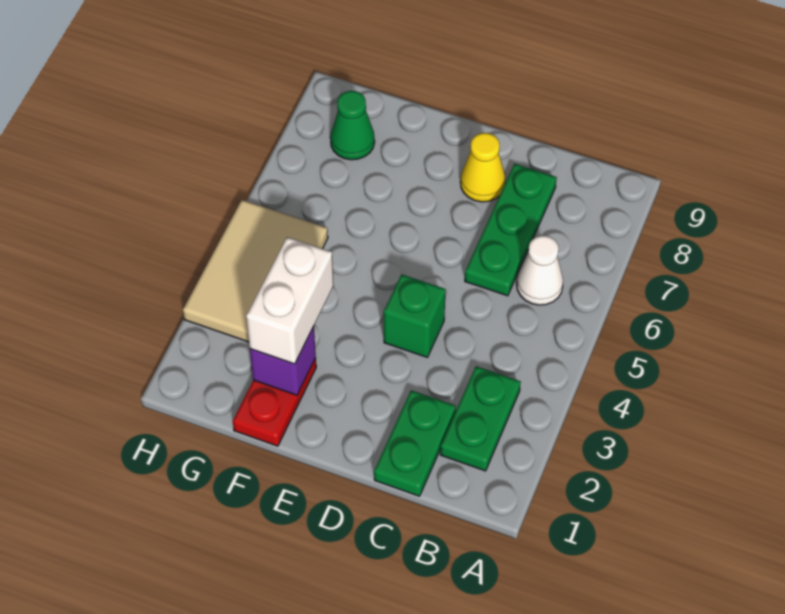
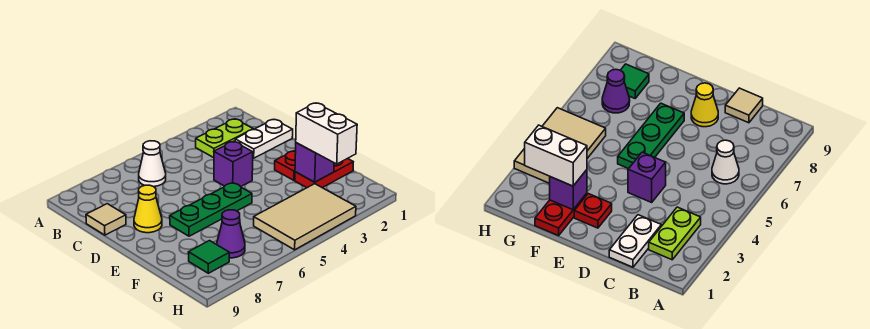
green 1x2 plate [440,366,521,471] -> lime 1x2 plate [196,119,253,158]
green 1x2 plate [374,390,456,496] -> white 1x2 plate [235,120,293,158]
green 1x3 plate [465,164,557,296] -> green 1x3 plate moved to [170,183,252,236]
none -> tan 1x1 tile [86,204,126,235]
green 1x1 brick [384,274,446,357] -> purple 1x1 brick [214,141,253,186]
none -> red 1x1 plate [275,151,296,180]
white 1x2 brick [246,237,334,364] -> white 1x2 brick turned to [296,103,357,164]
none -> purple 1x1 cone [217,210,245,258]
green 1x1 cone [330,91,375,160] -> green 1x1 tile [188,241,229,273]

